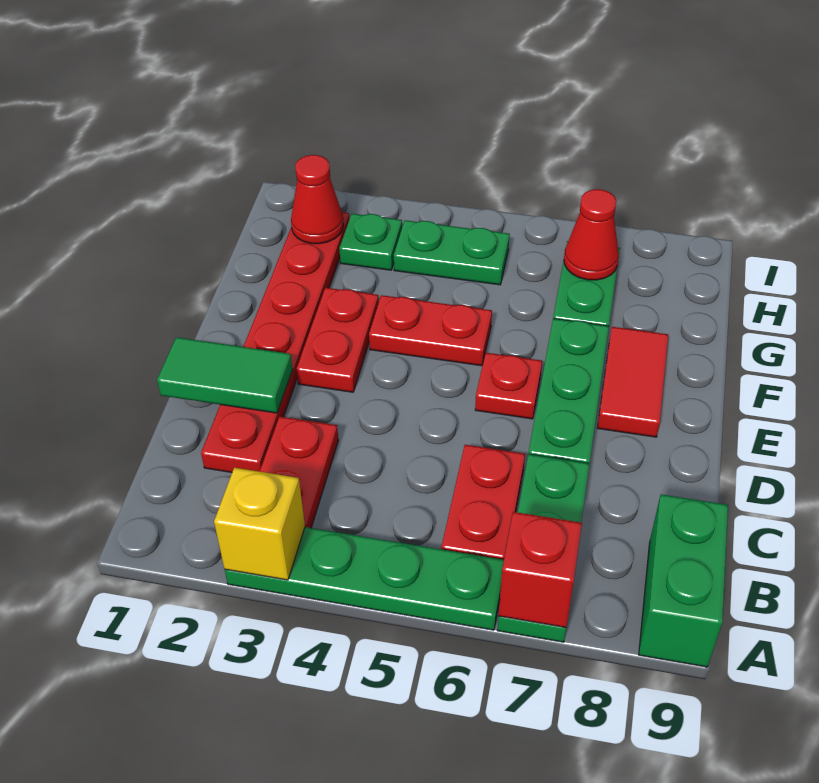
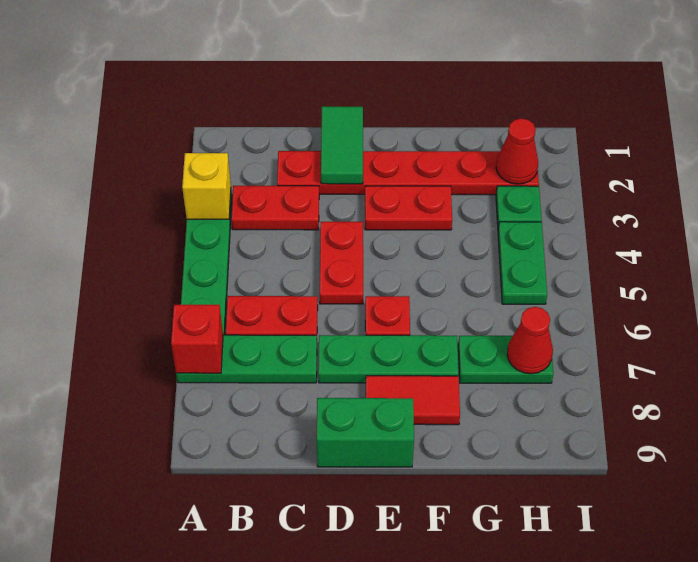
green 1x2 brick [639,494,728,667] -> green 1x2 brick moved to [317,398,414,467]
red 1x2 plate [369,295,492,366] -> red 1x2 plate moved to [320,222,363,304]

